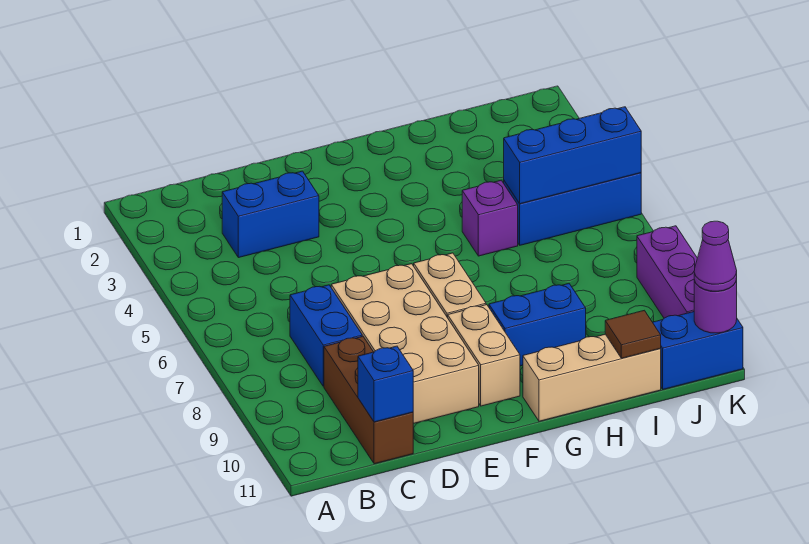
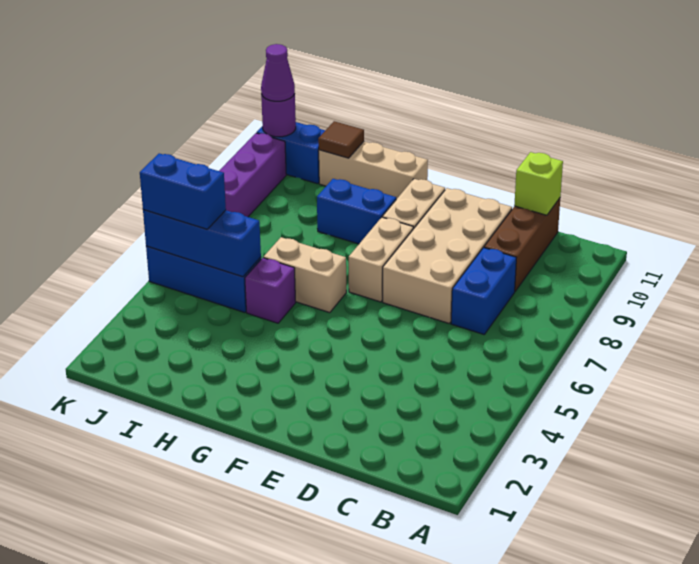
blue 1x2 brick [222,171,319,258] -> blue 1x2 brick moved to [140,153,226,229]
blue 1x1 brick [358,346,413,422] -> lime 1x1 brick [514,152,563,215]
none -> tan 1x2 brick [264,237,346,313]

